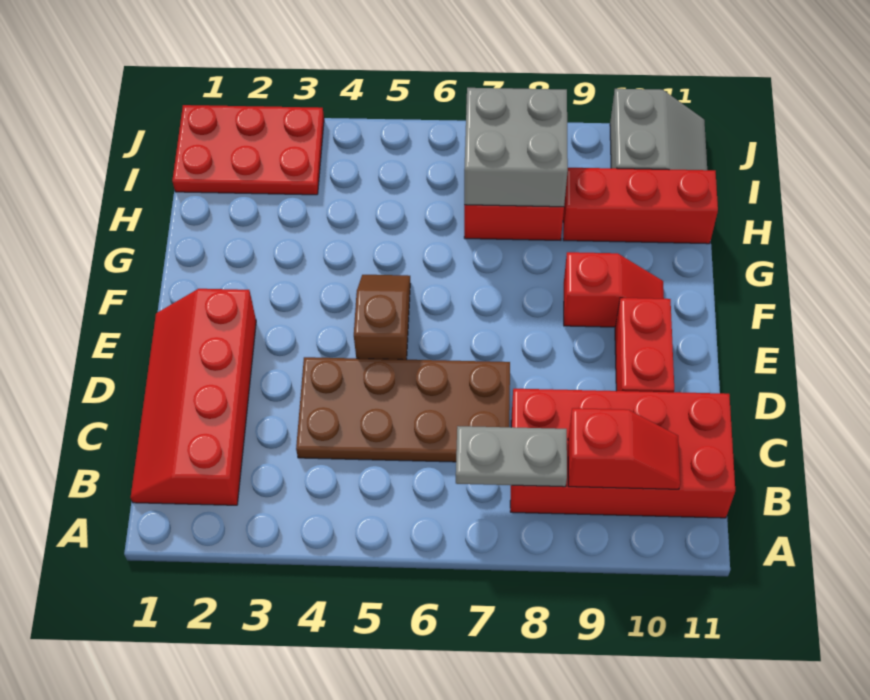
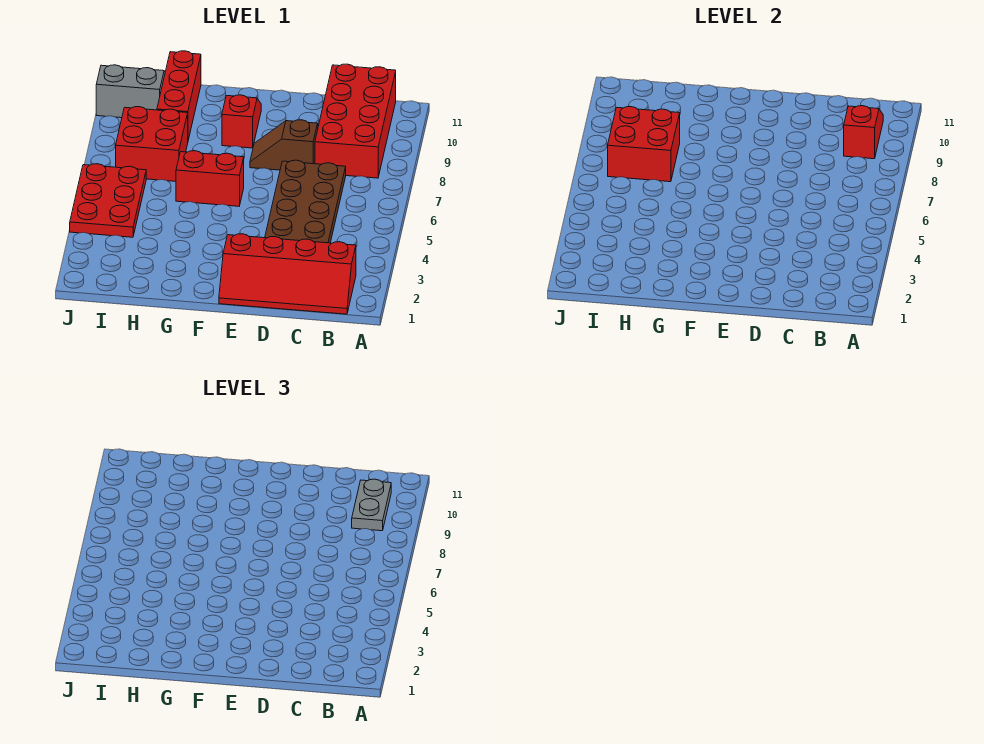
grey 1x2 plate [456,426,567,487] -> grey 1x2 plate moved to [352,479,391,531]
red 1x2 brick [615,298,674,392] -> red 1x2 brick moved to [176,151,244,206]
brown 1x2 slope [354,275,410,360] -> brown 1x2 slope moved to [250,120,318,170]
grey 2x2 brick [464,88,568,207] -> red 2x2 brick [608,107,680,182]
red 2x3 plate [172,105,324,195] -> red 2x3 plate moved to [70,164,146,237]

